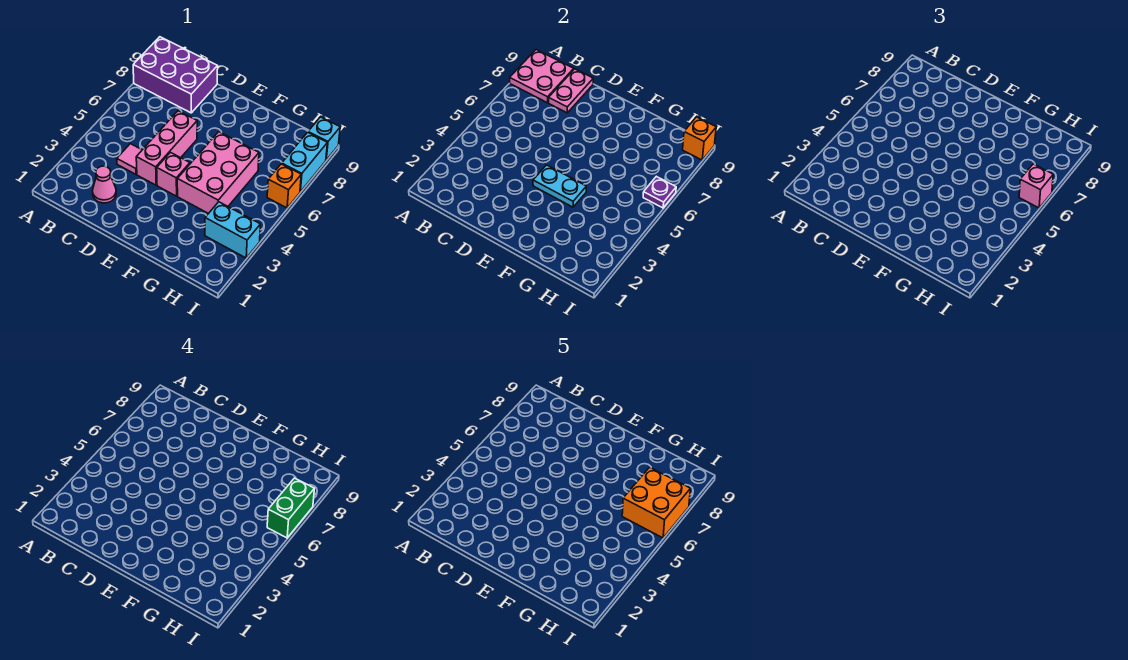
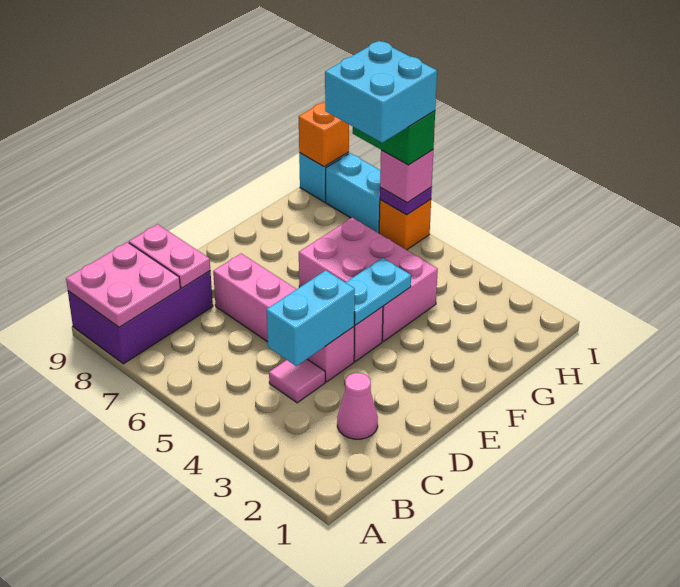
pink 1x3 brick [136,111,197,185] -> pink 1x4 brick [213,253,354,382]
cyan 1x2 brick [205,202,260,258] -> cyan 1x2 brick moved to [267,270,355,366]
orange 2x2 brick [622,467,690,538] -> cyan 2x2 brick [325,41,437,143]

